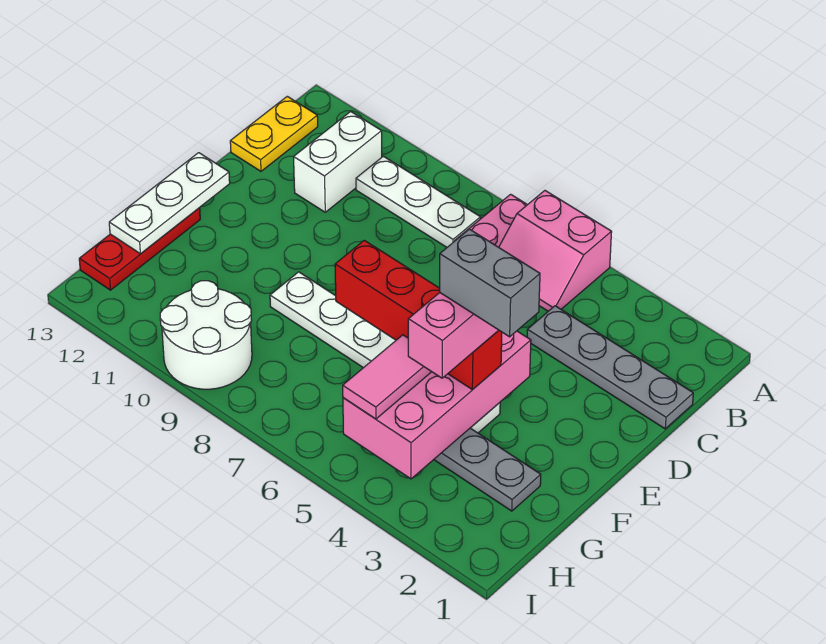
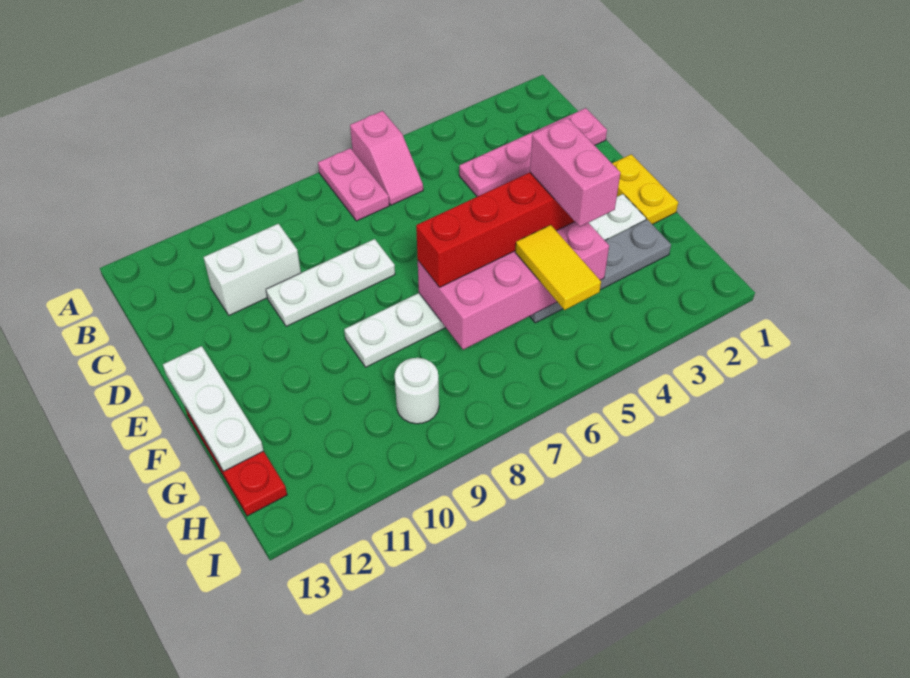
pink 2x2 slope [499,191,612,311] -> pink 1x2 slope [350,111,423,205]
white 1x3 plate [356,156,481,247] -> white 1x3 plate moved to [266,239,395,326]
white 1x2 brick [294,111,382,212] -> white 1x2 brick turned to [204,224,301,315]
yellow 1x2 plate [230,96,318,171] -> yellow 1x2 plate moved to [612,154,678,224]
grey 1x4 plate [527,306,693,429] -> pink 1x4 plate [459,108,607,197]
pink 2x4 brick [343,331,531,479] -> pink 2x4 brick turned to [418,222,609,350]
grey 1x2 brick [440,229,540,337] -> none
white 1x6 plate [270,272,500,433] -> white 1x8 plate [344,194,646,367]
pink 1x2 tile [343,335,431,419] -> yellow 1x2 tile [515,225,601,310]
white 2x2 round brick [160,281,252,389] -> white 1x1 round brick [395,358,439,424]

